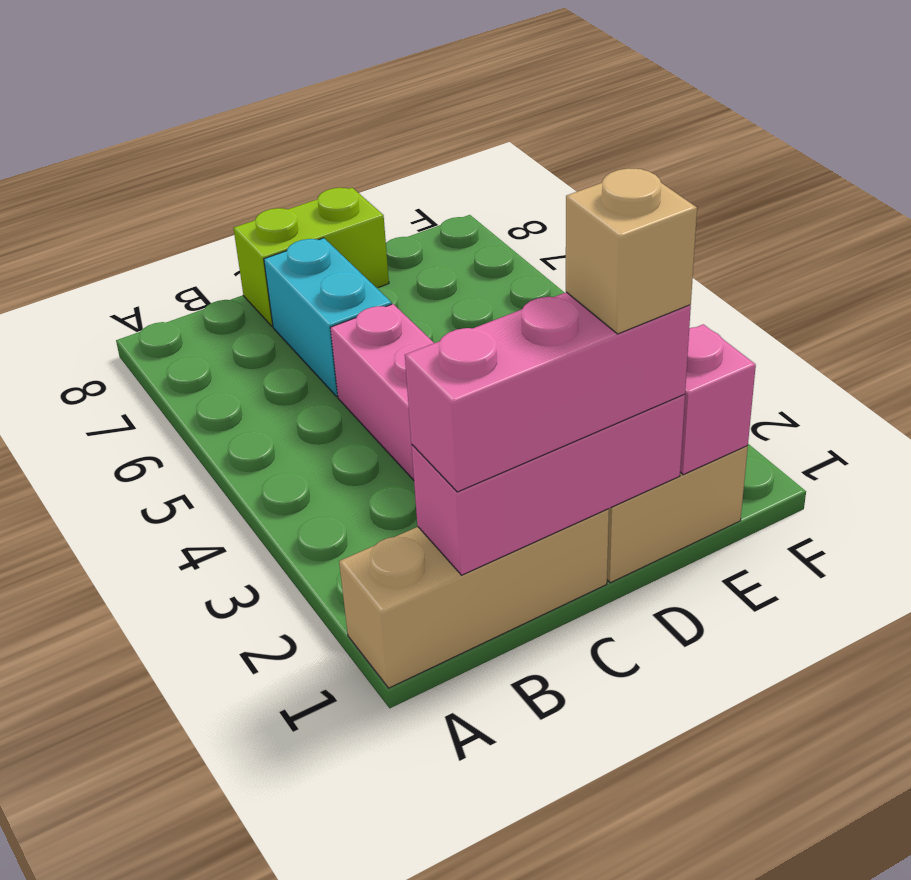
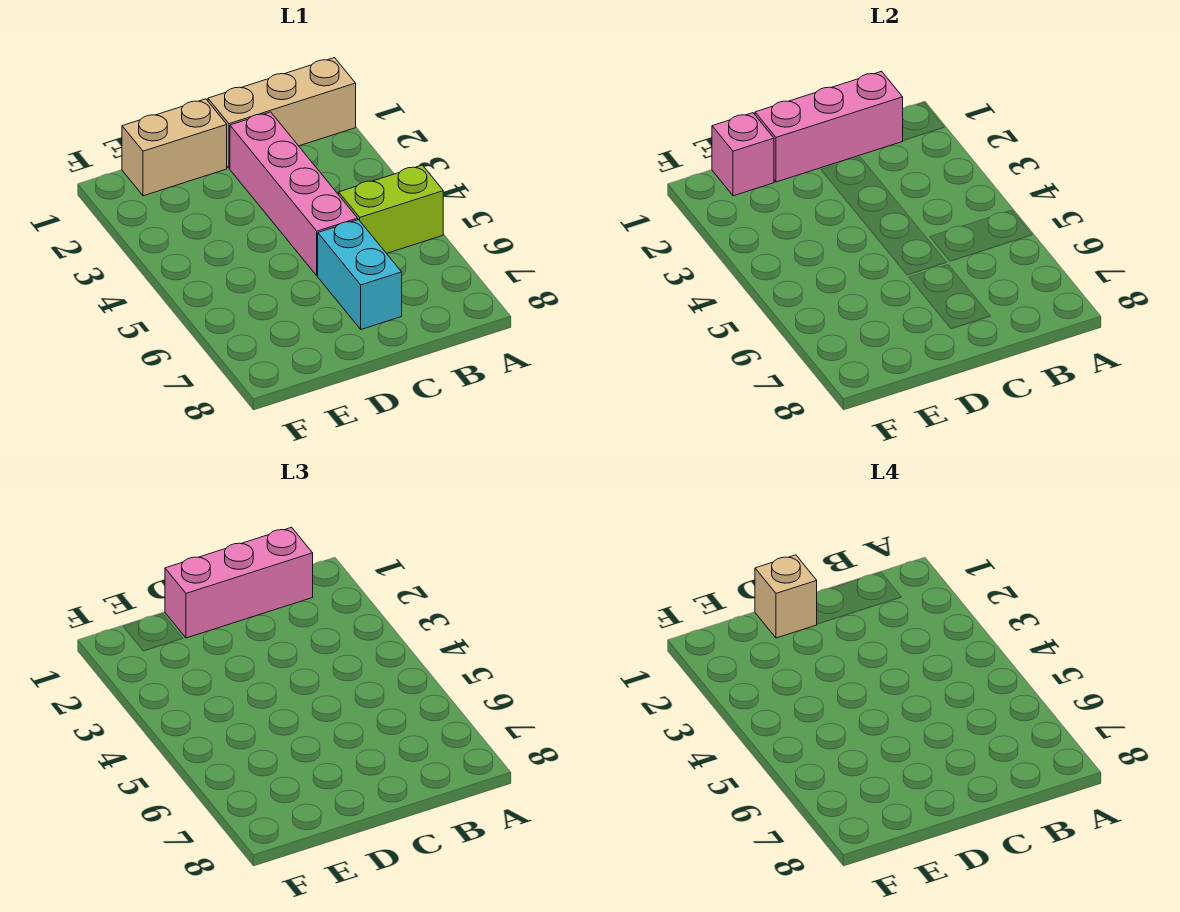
lime 1x2 brick [234,188,389,326] -> lime 1x2 brick moved to [339,165,443,253]

